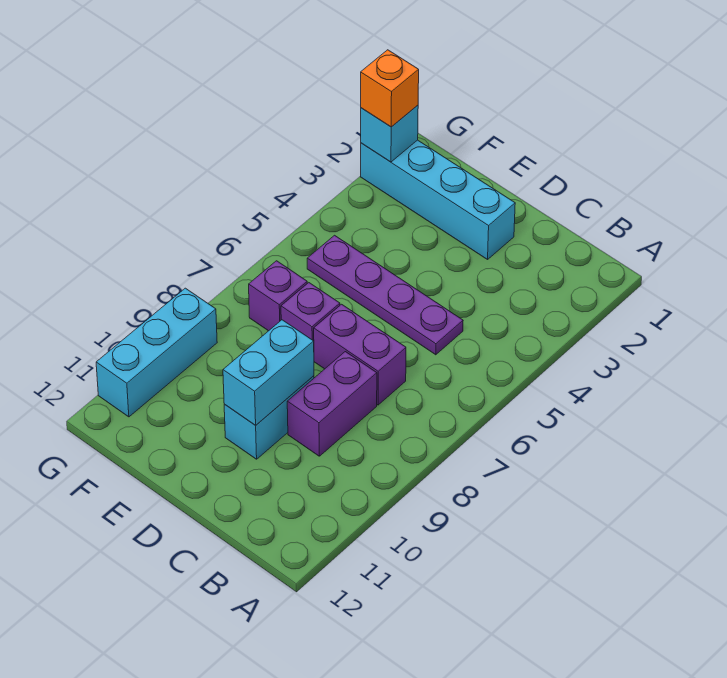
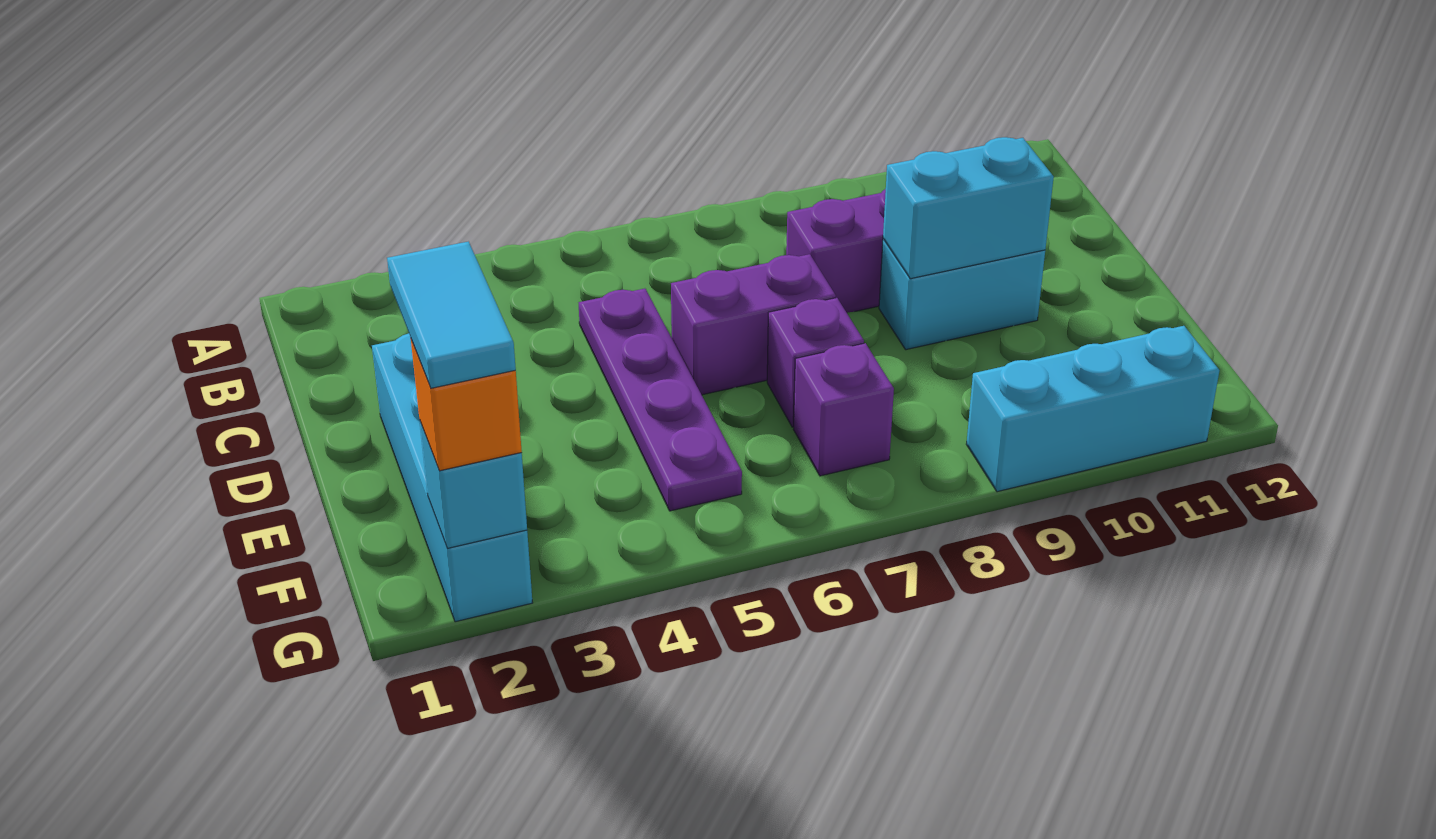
purple 1x2 brick [314,304,406,405] -> purple 1x2 brick turned to [671,254,836,395]
none -> cyan 1x2 tile [387,242,516,388]

